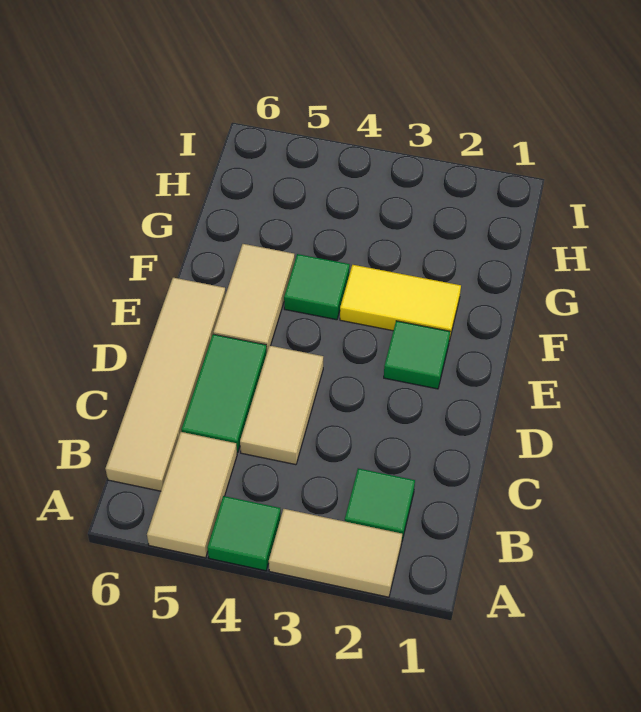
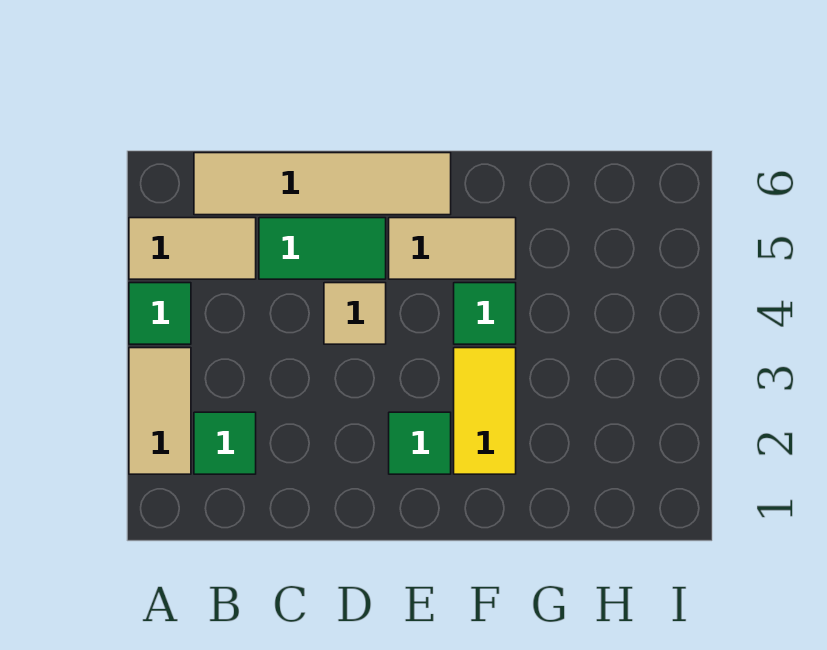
tan 1x2 tile [240,345,323,465] -> tan 1x1 tile [324,283,386,344]

